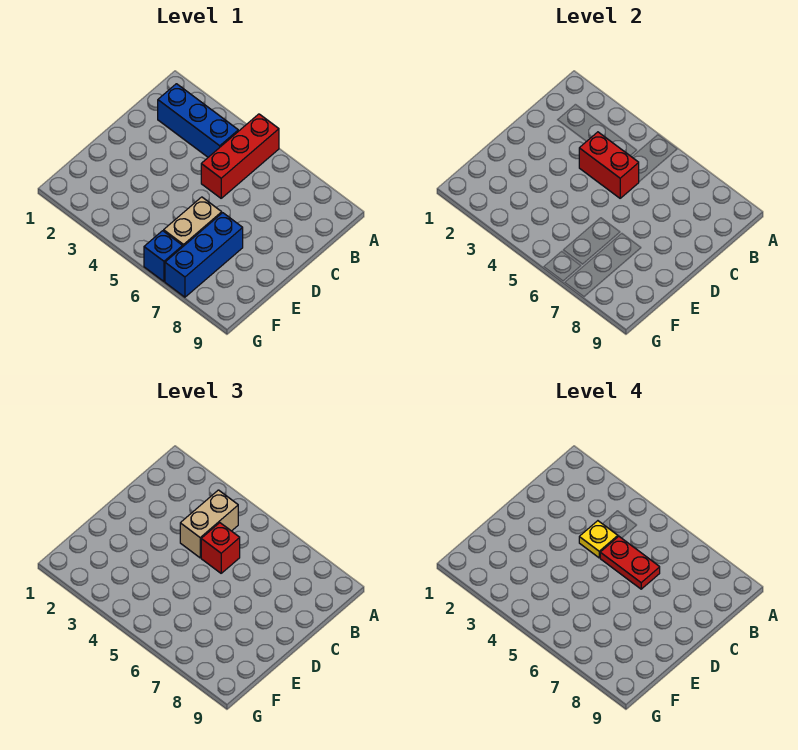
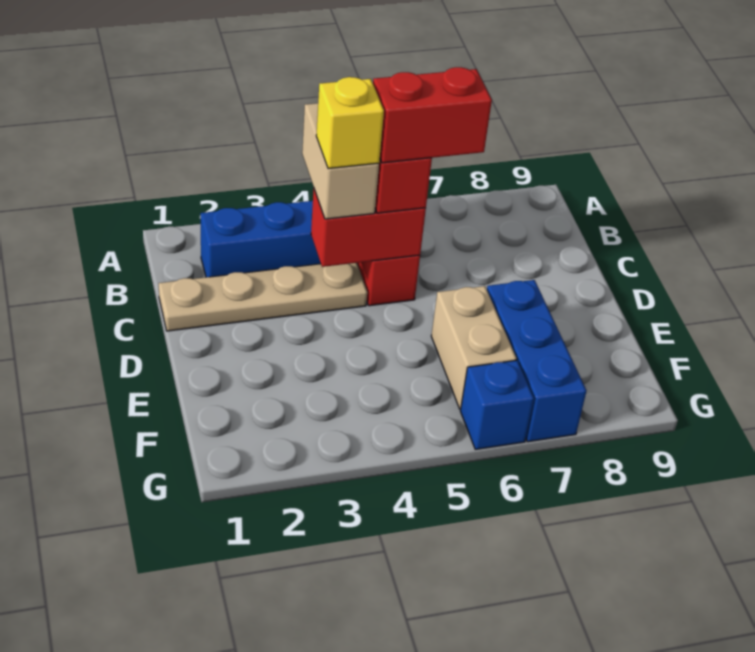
none -> tan 1x4 plate [159,263,367,331]
yellow 1x1 plate [579,521,618,558] -> yellow 1x1 brick [316,77,384,169]
red 1x2 plate [600,536,660,589] -> red 1x2 brick [373,67,492,163]

